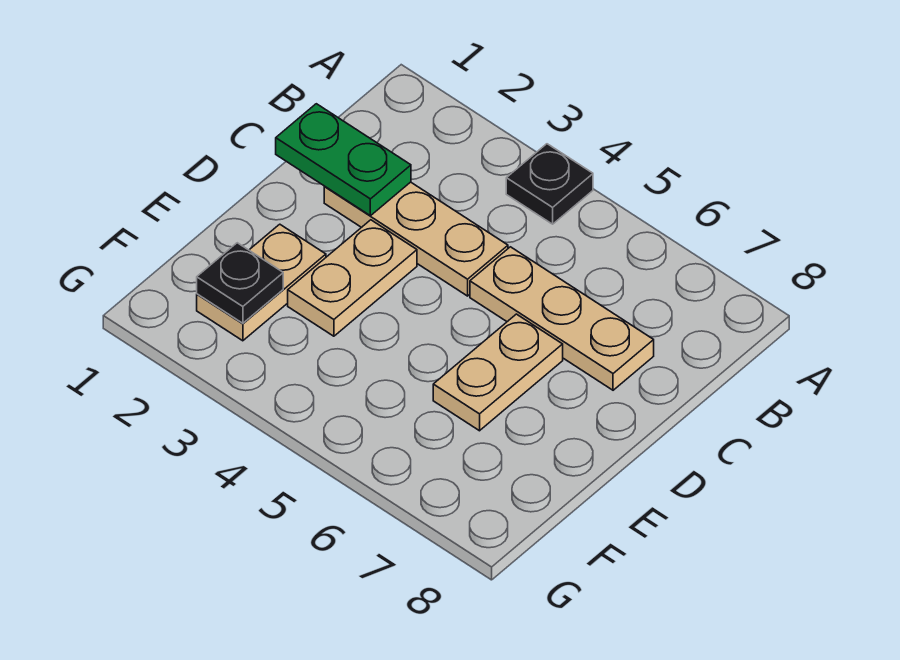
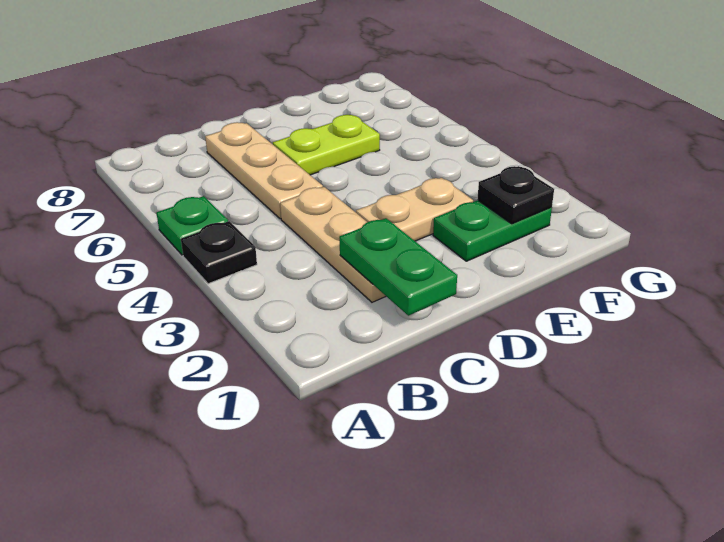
none -> green 1x1 plate [156,196,228,255]
tan 1x2 plate [433,314,563,431] -> lime 1x2 plate [273,115,380,175]
tan 1x2 plate [197,224,326,341] -> green 1x2 plate [433,200,552,261]

